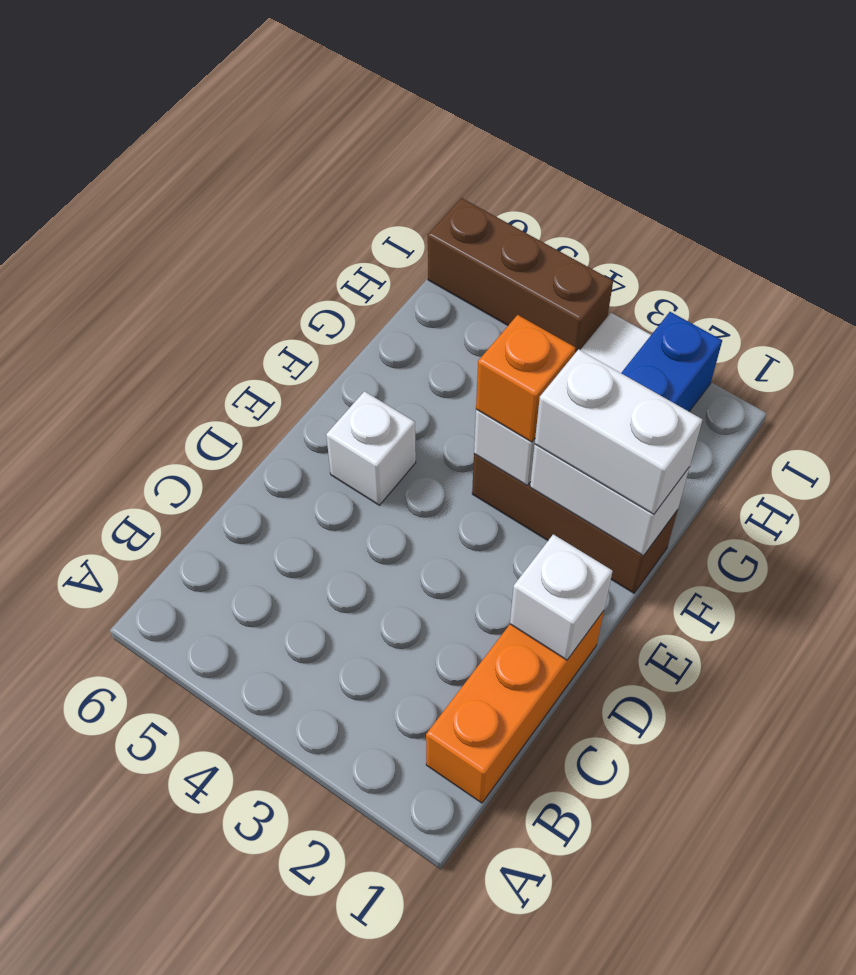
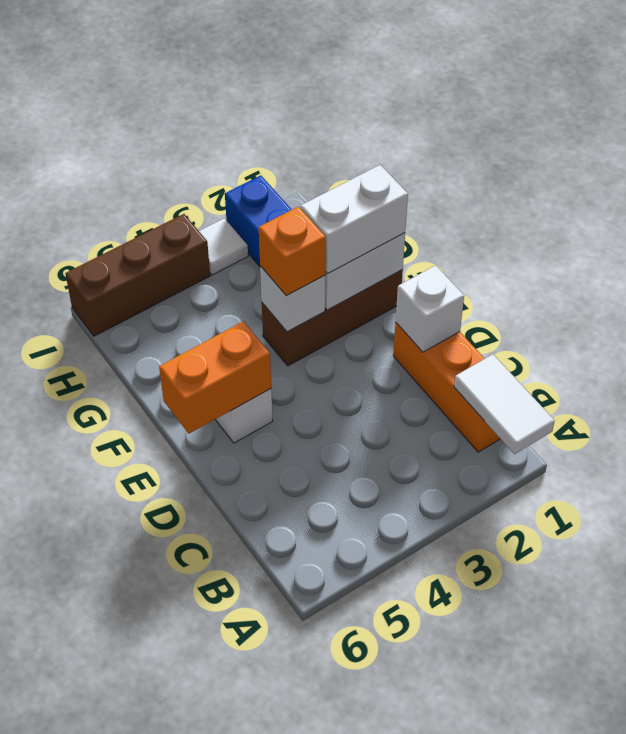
none -> white 1x2 tile [454,354,555,454]
none -> orange 1x2 brick [159,321,271,433]

